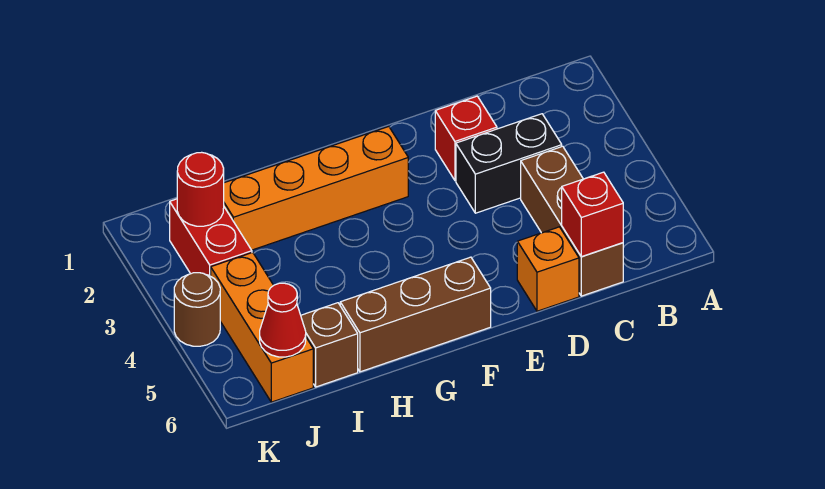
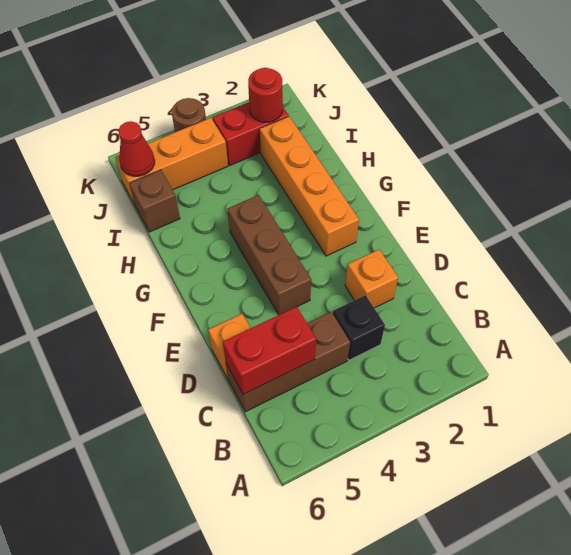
black 1x2 brick [456,114,562,213] -> black 1x1 brick [333,295,385,360]
red 1x1 brick [562,172,623,257] -> red 1x2 brick [223,307,316,394]
red 1x1 brick [435,96,497,180] -> orange 1x1 brick [345,250,398,308]
brown 1x3 brick [340,257,491,372] -> brown 1x3 brick moved to [227,195,311,315]

